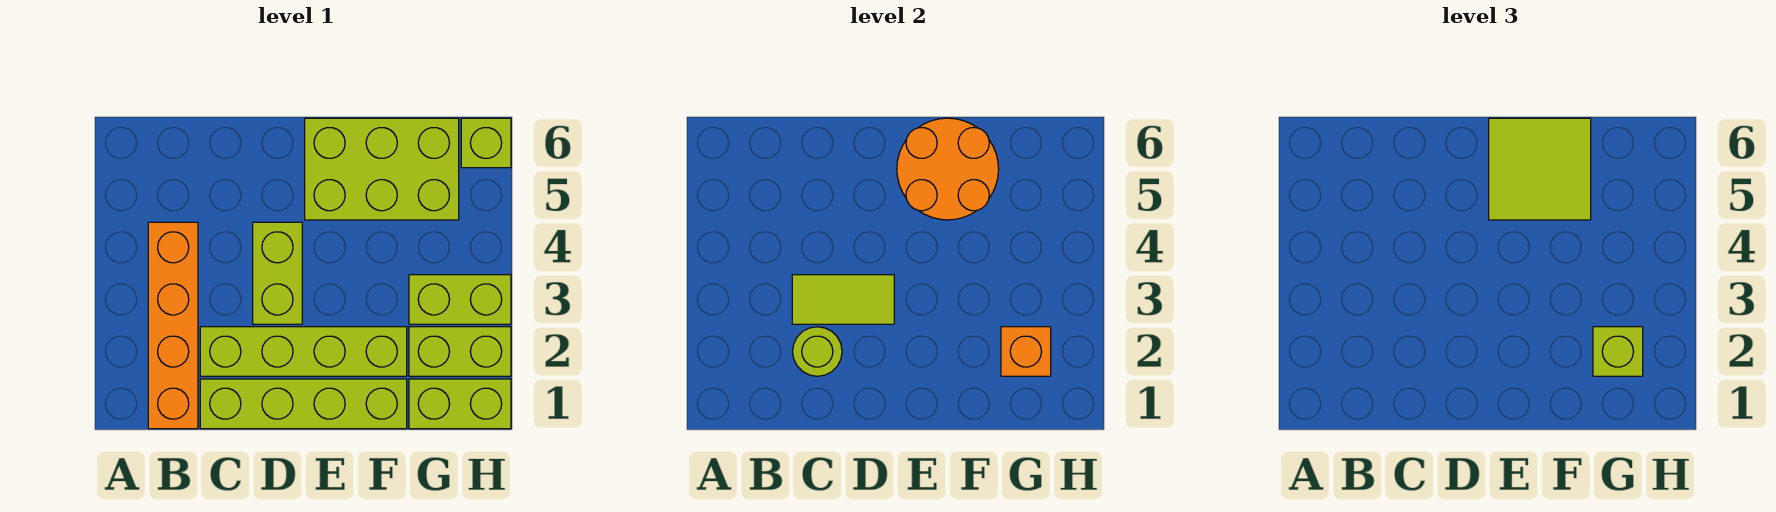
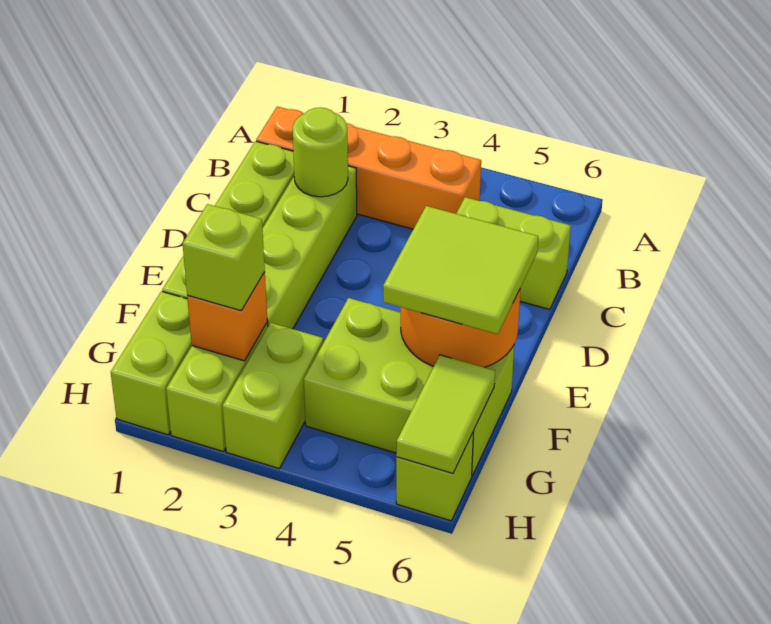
lime 1x2 tile [792,275,894,324] -> lime 1x2 tile moved to [396,355,495,473]
lime 1x2 brick [253,222,302,324] -> lime 1x2 brick moved to [456,197,571,310]
lime 2x3 brick [305,118,459,220] -> lime 2x3 brick turned to [304,298,514,476]

